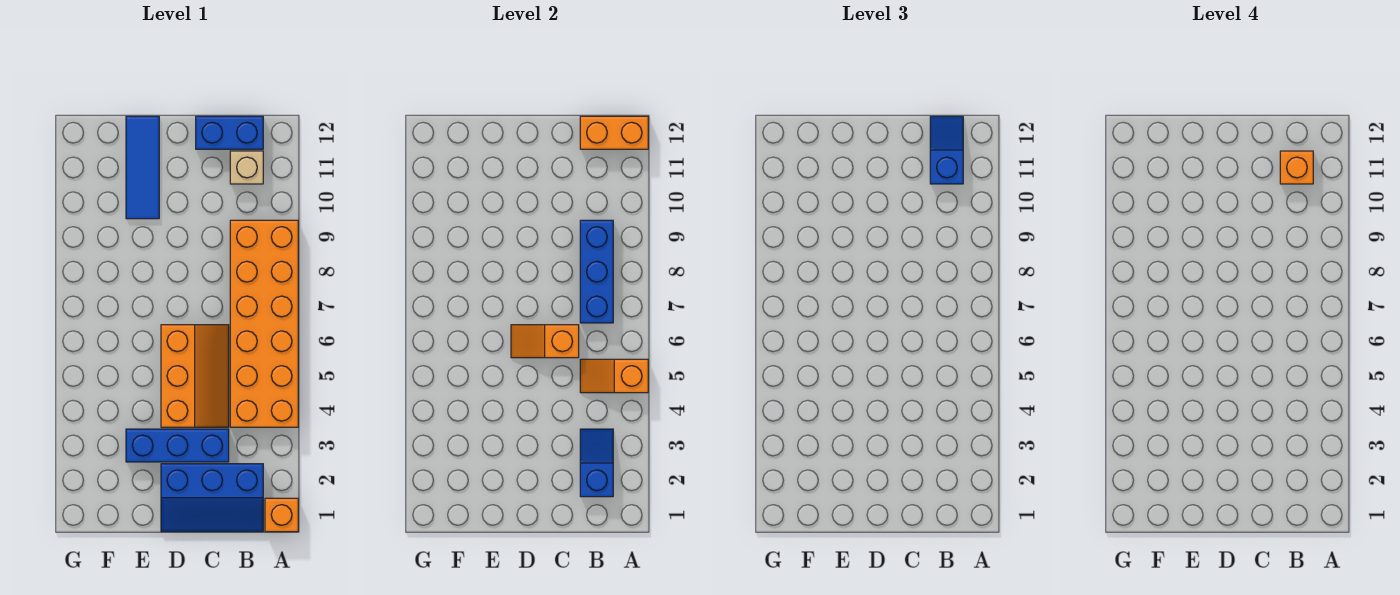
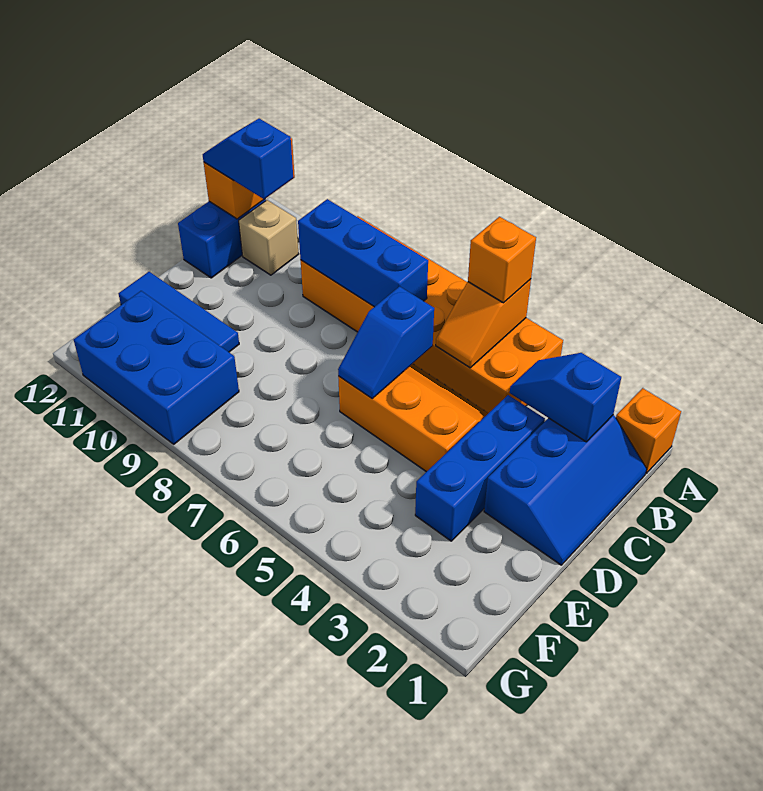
orange 1x1 brick [1280,151,1313,184] -> orange 1x1 brick moved to [468,217,536,303]
orange 1x2 slope [511,325,579,358] -> blue 1x2 slope [338,286,434,398]
none -> blue 2x3 brick [74,291,239,444]

